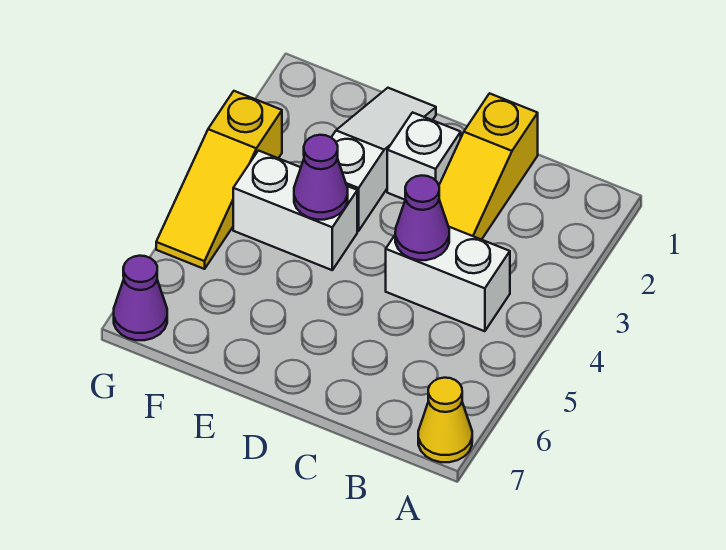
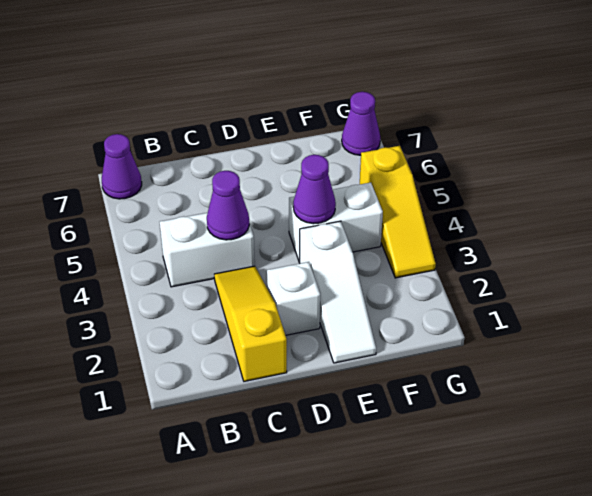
yellow 1x1 cone [418,378,472,462] -> purple 1x1 cone [102,134,142,199]
yellow 1x3 slope [156,91,282,269] -> yellow 1x3 slope turned to [360,146,436,278]

